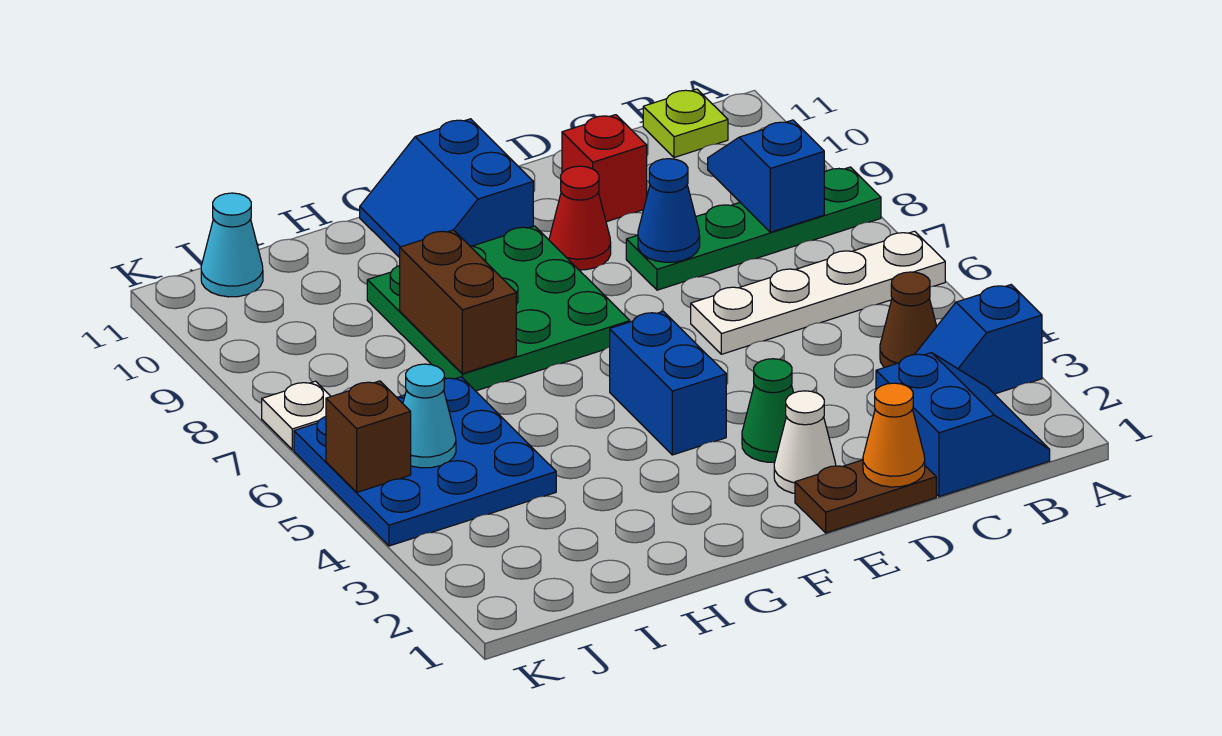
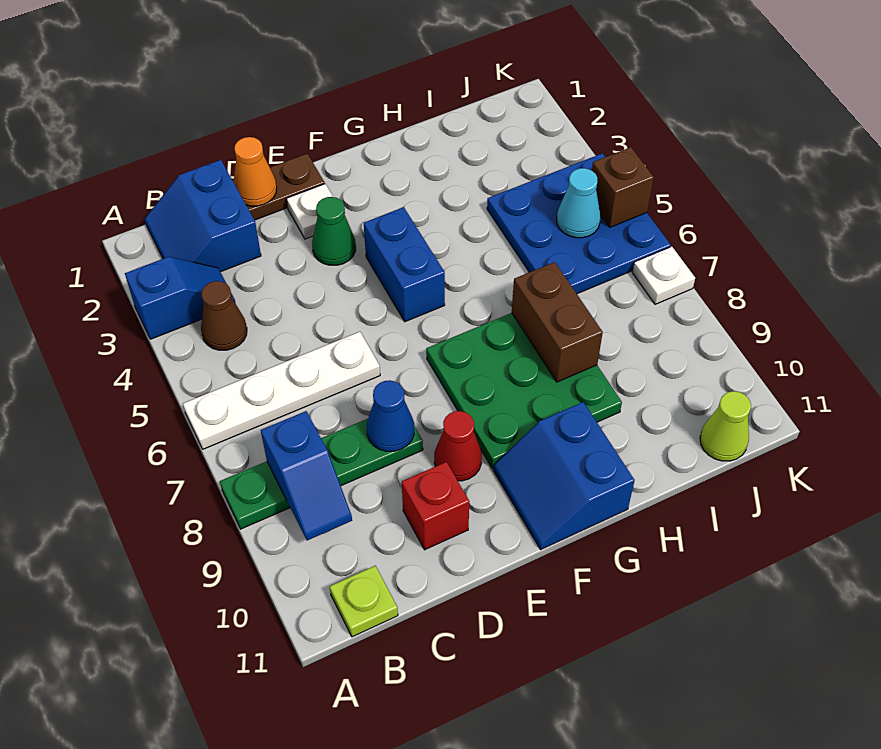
white 1x1 cone [774,391,836,493] -> white 1x1 plate [286,184,333,239]
blue 2x2 slope [360,119,533,258] -> blue 2x2 slope turned to [493,402,635,549]
cyan 1x1 cone [201,193,263,297] -> lime 1x1 cone [700,391,751,461]

